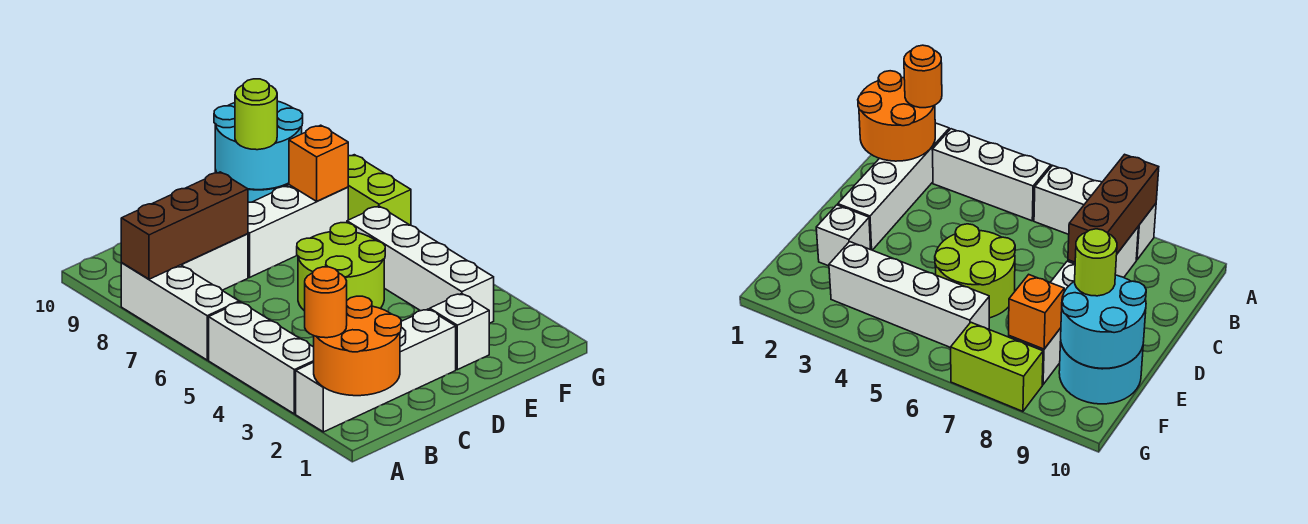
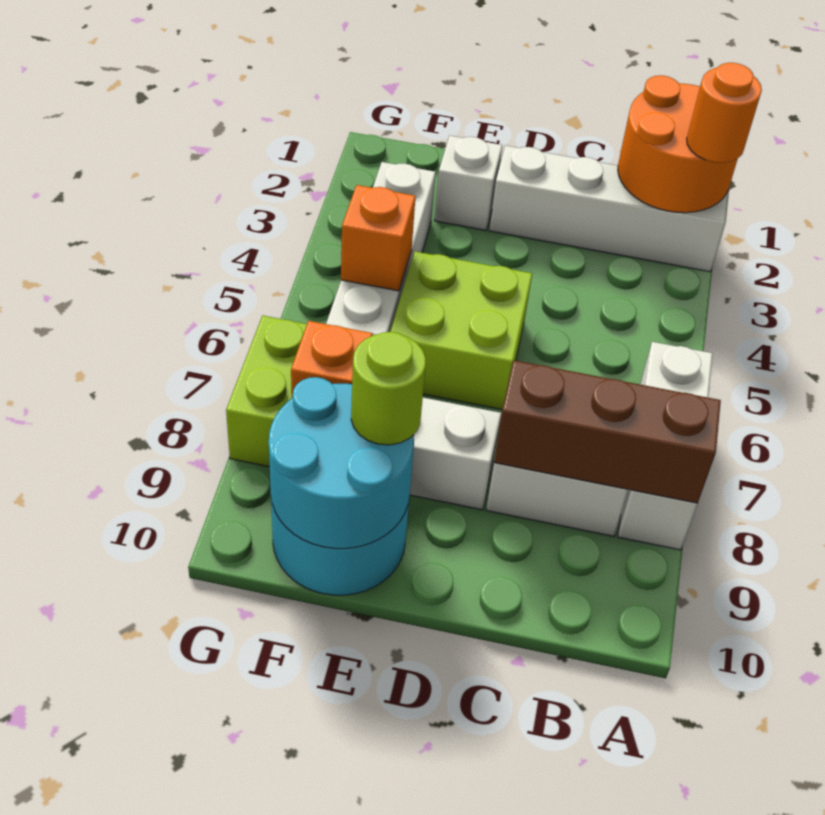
white 1x3 brick [209,302,314,414] -> none
lime 2x2 round brick [297,223,385,311] -> lime 2x2 brick [390,251,532,410]
none -> orange 1x1 brick [341,185,415,291]

